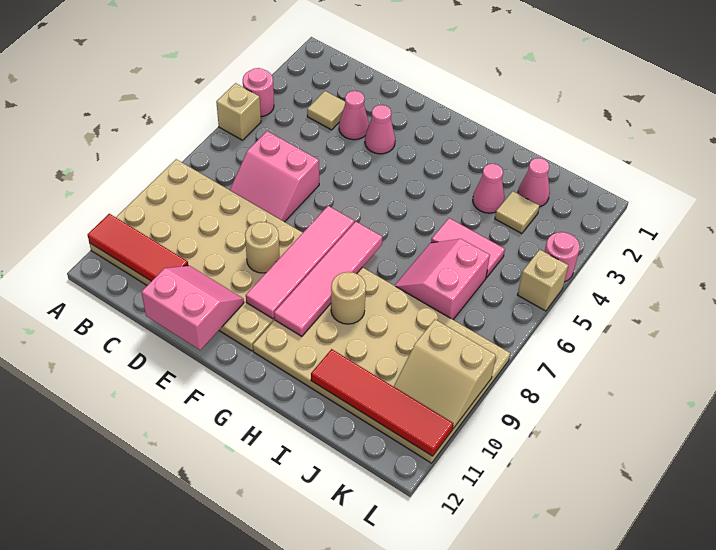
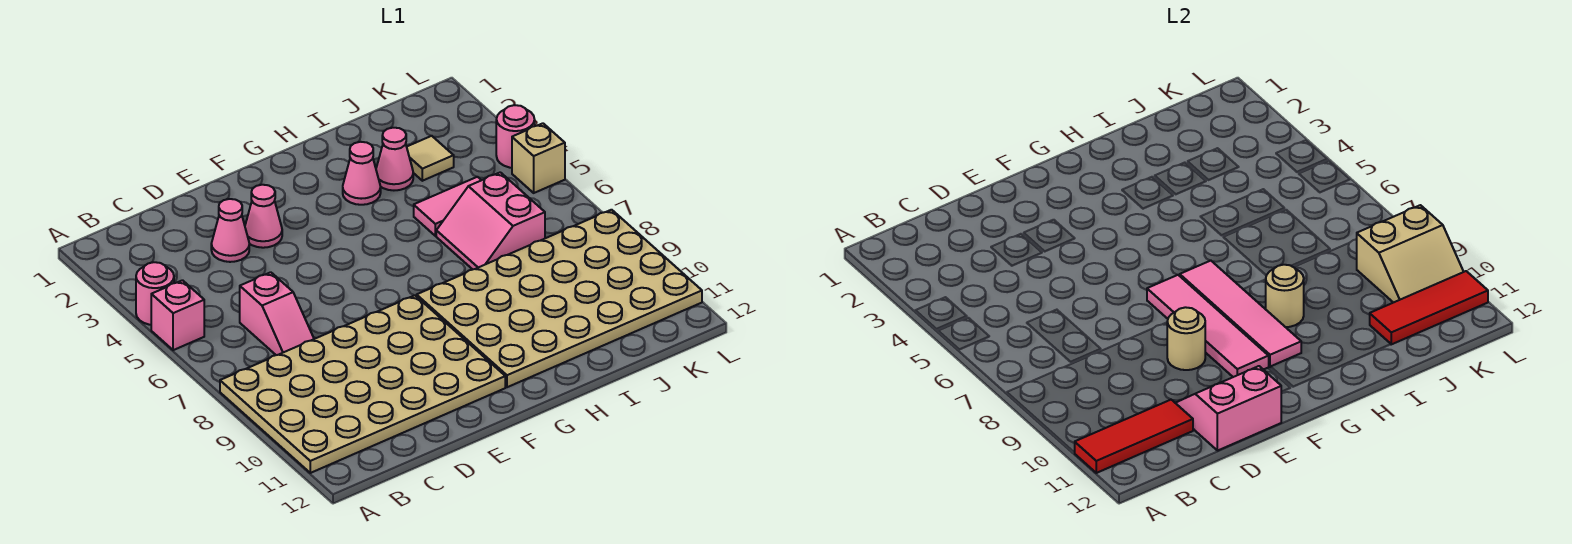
tan 1x1 brick [216,83,261,140] -> pink 1x1 brick [151,280,204,350]
tan 1x1 tile [307,91,345,130] -> none
pink 2x2 slope [230,131,319,222] -> pink 1x2 slope [240,272,314,355]
red 1x4 tile [311,349,453,456] -> red 1x3 tile [1370,271,1488,344]
pink 1x1 cone [518,158,550,207] -> pink 1x1 cone moved to [343,142,381,205]

